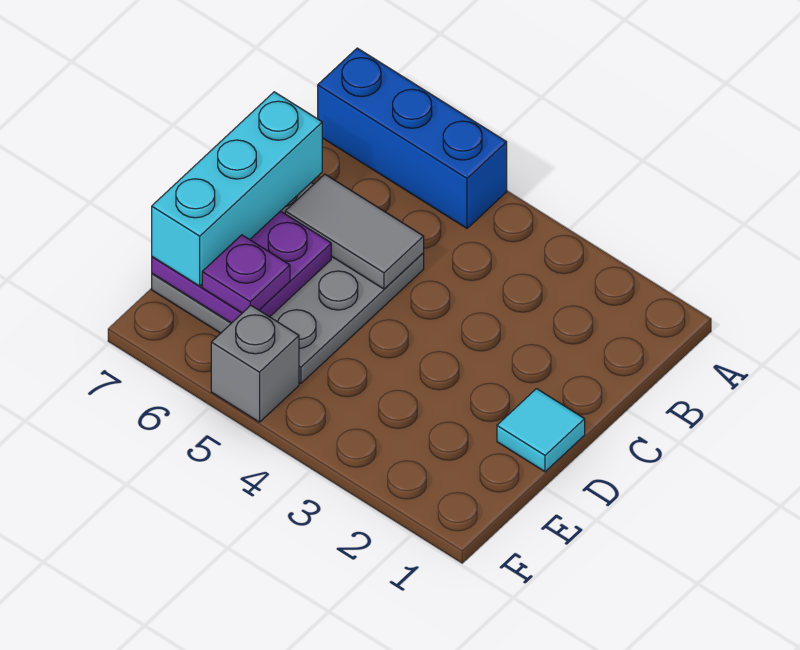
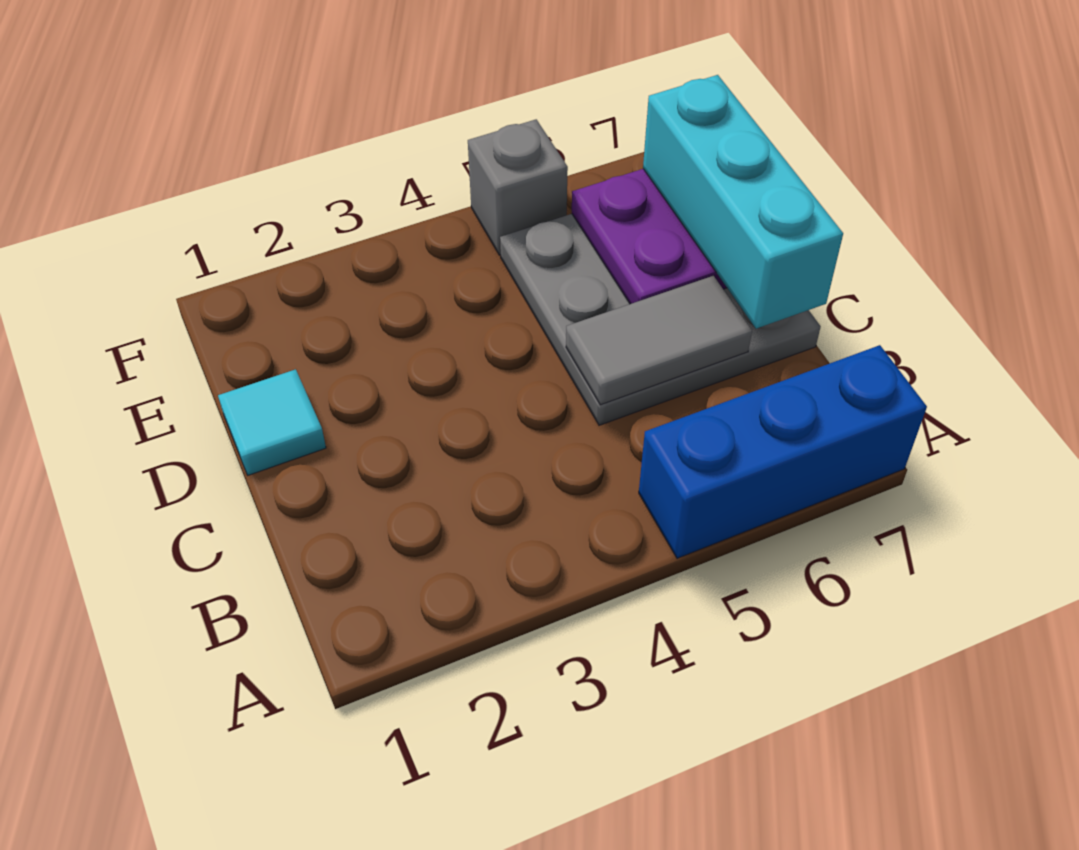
purple 1x1 plate [202,235,290,313] -> none

